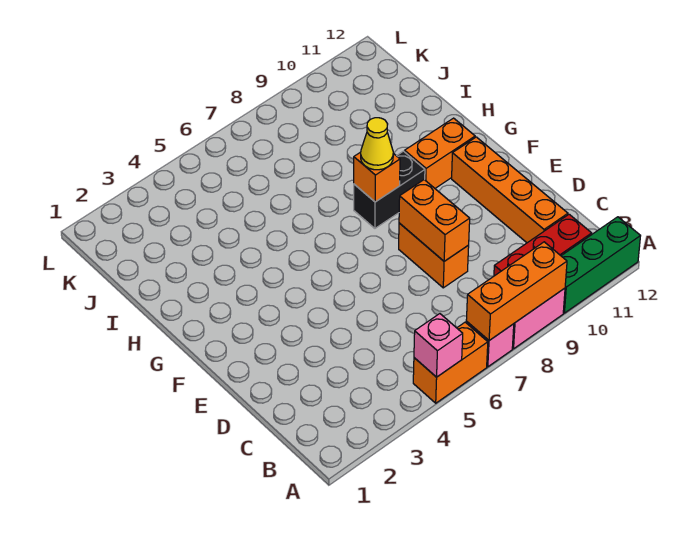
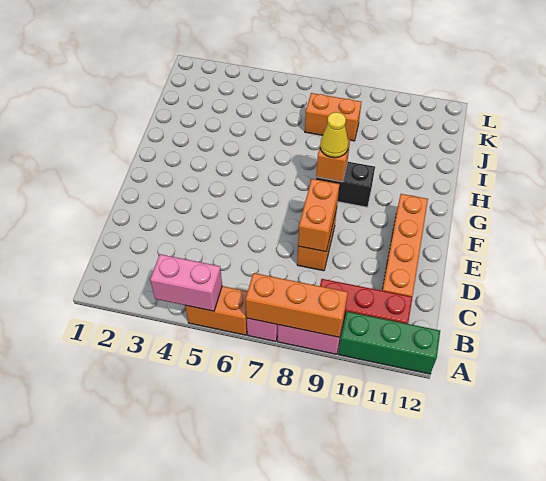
pink 1x1 brick [414,314,463,377] -> pink 1x2 brick [150,254,222,311]
orange 1x2 brick [405,118,475,188] -> orange 1x2 brick moved to [305,93,361,141]

